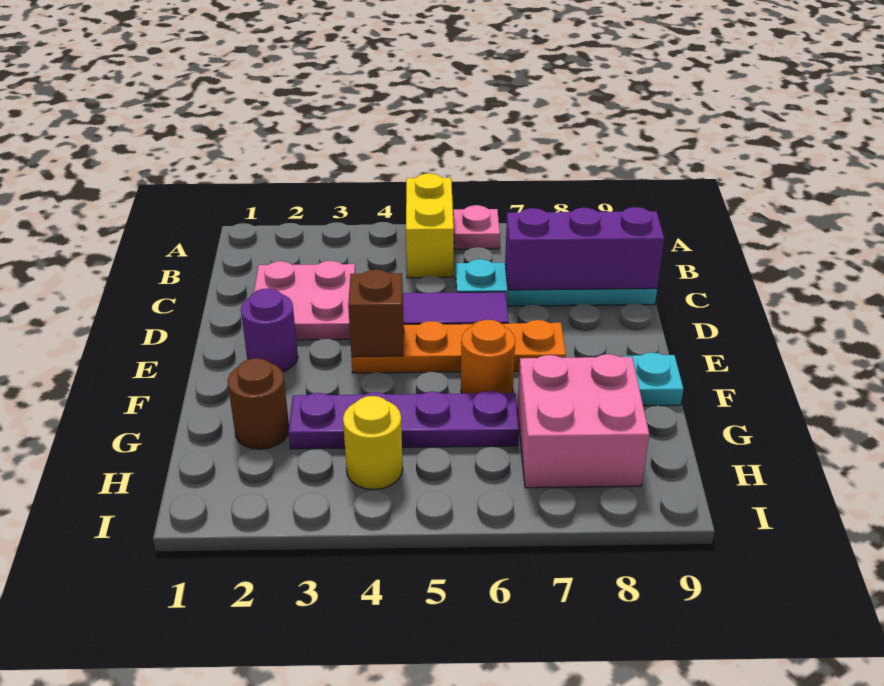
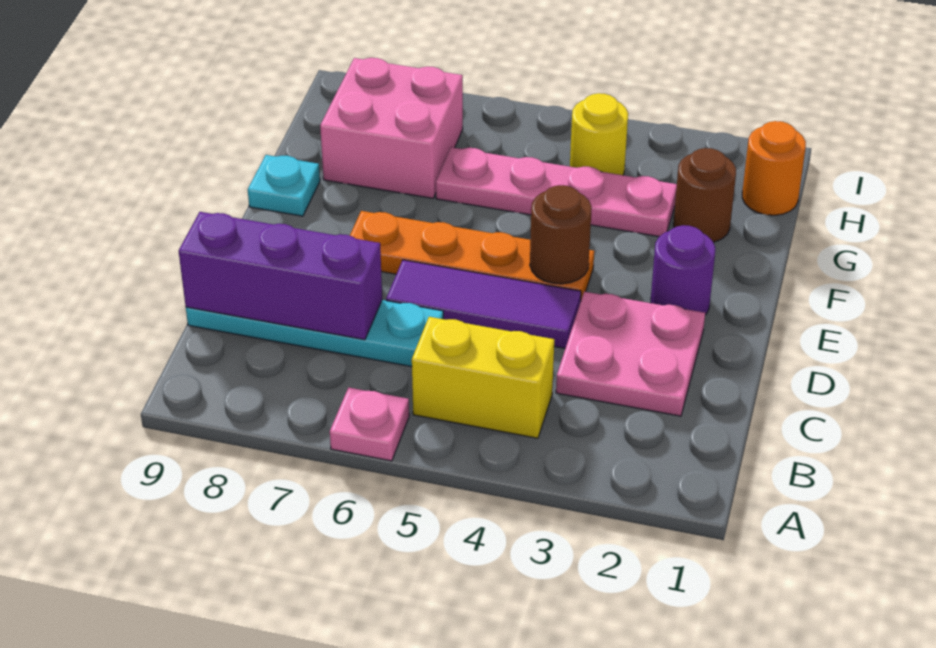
yellow 1x2 brick [406,173,454,278] -> yellow 1x2 brick turned to [412,317,554,438]
brown 1x1 brick [348,270,404,357] -> brown 1x1 round brick [530,185,592,284]
orange 1x1 round brick [461,320,515,394] -> orange 1x1 round brick moved to [742,121,806,215]
purple 1x4 plate [288,391,519,449] -> pink 1x4 plate [436,147,677,237]

